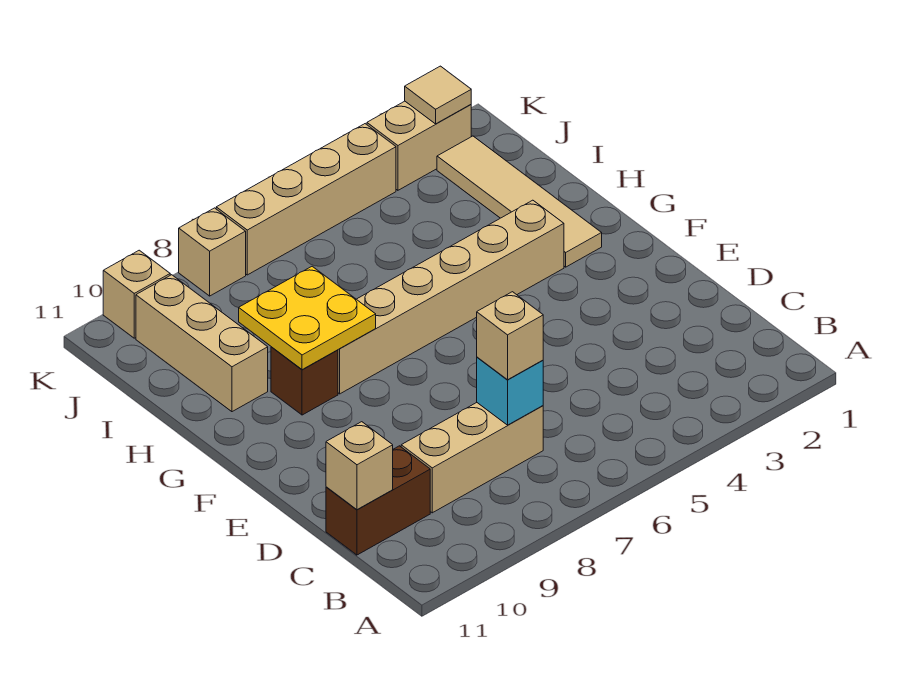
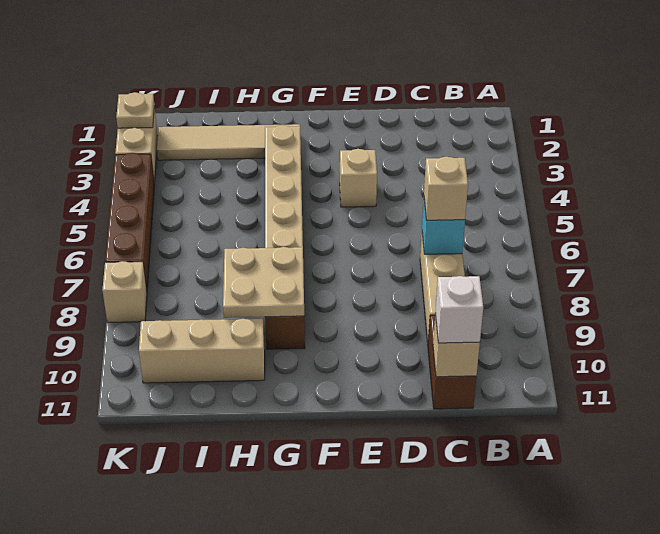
none -> white 1x1 brick [435,276,483,343]
yellow 2x2 plate [239,266,376,370] -> tan 2x2 plate [223,247,304,318]
tan 1x1 tile [405,66,471,124] -> tan 1x1 plate [116,92,154,128]
tan 1x4 brick [216,124,396,275] -> brown 1x4 brick [105,153,154,289]
tan 1x1 brick [103,250,170,338] -> tan 1x1 brick moved to [340,149,377,207]

